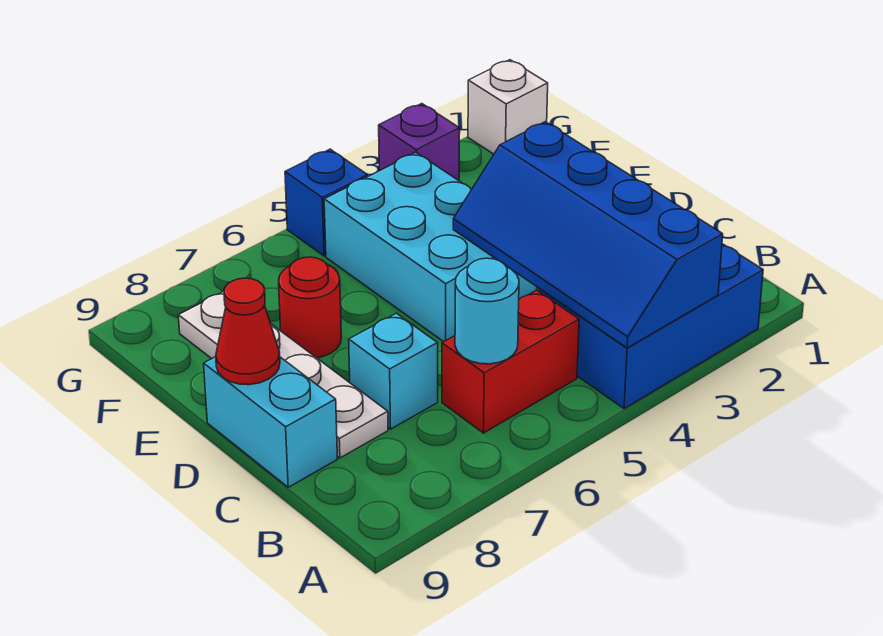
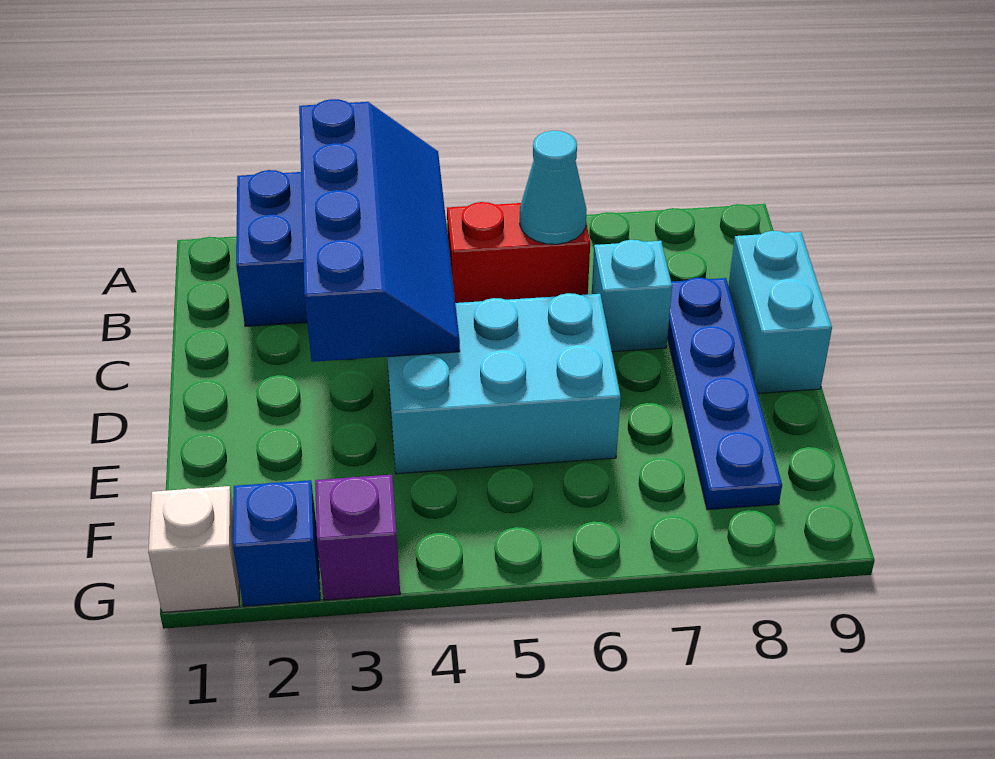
cyan 1x1 round brick [455,258,519,364] -> cyan 1x1 cone [520,131,587,244]
white 1x4 plate [178,291,388,458] -> blue 1x4 plate [667,278,782,510]
cyan 2x3 brick [324,152,537,342] -> cyan 2x3 brick turned to [387,293,621,474]
red 1x1 cone [216,278,280,385] -> none
red 1x1 round brick [279,257,341,358] -> none
blue 1x1 brick [285,149,368,256] -> blue 1x1 brick moved to [233,480,320,606]

